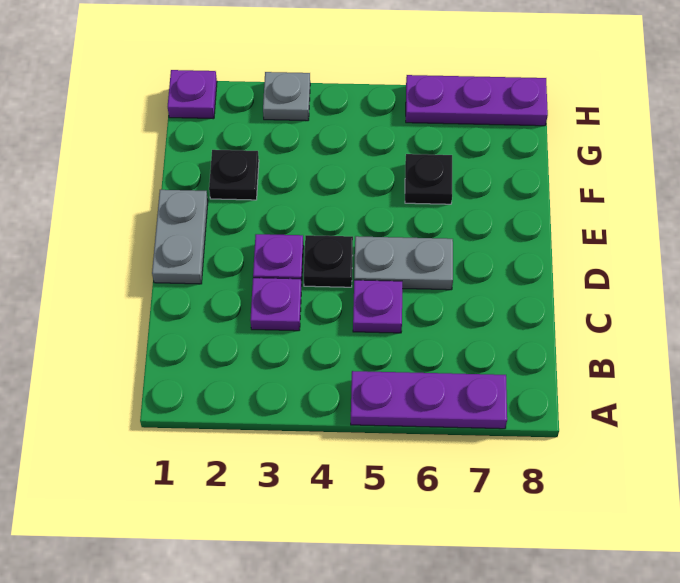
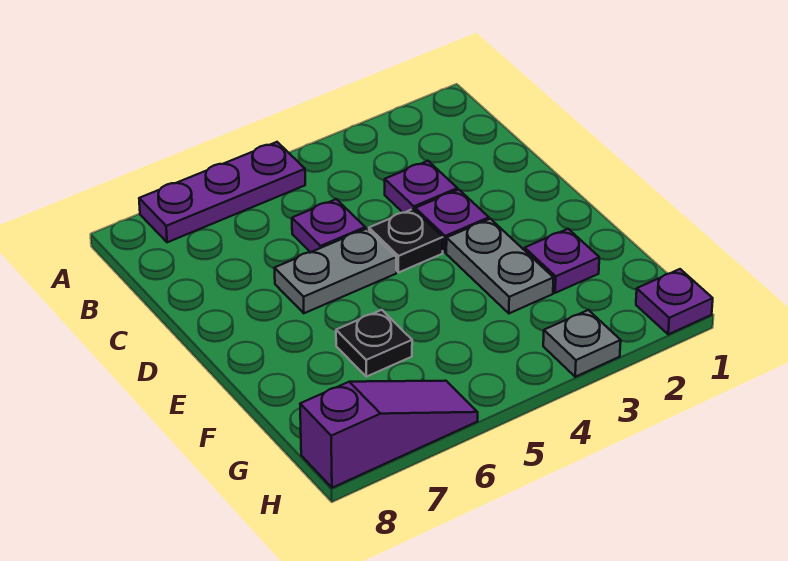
grey 1x2 plate [152,190,208,284] -> grey 1x2 plate moved to [446,219,553,313]
black 1x1 plate [209,150,259,200] -> purple 1x1 plate [525,229,599,293]
purple 1x3 plate [406,75,548,126] -> purple 1x3 slope [300,381,478,488]

